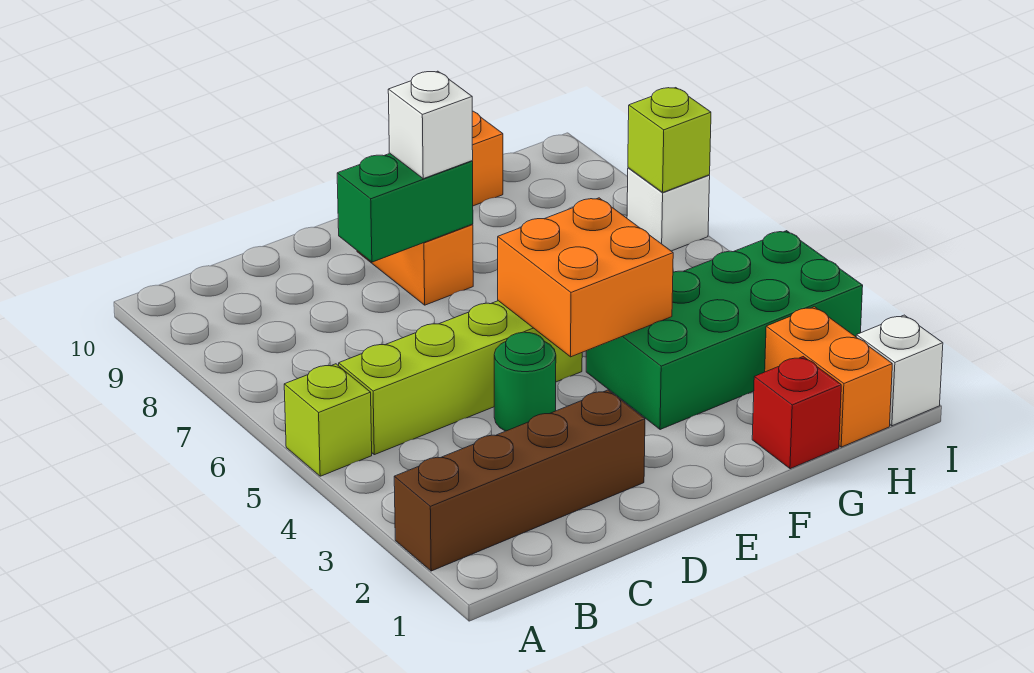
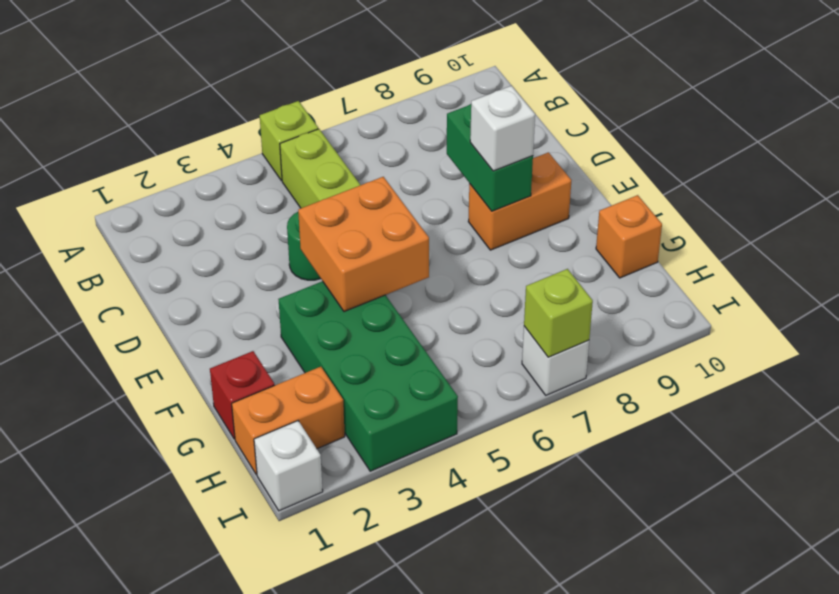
brown 1x4 brick [394,390,645,571] -> none

